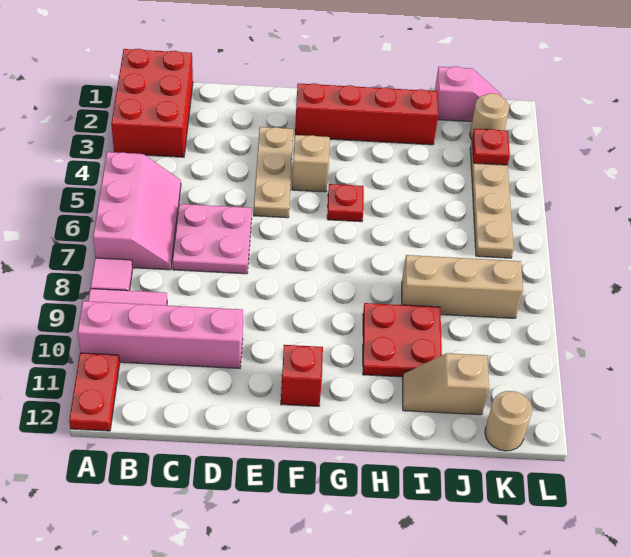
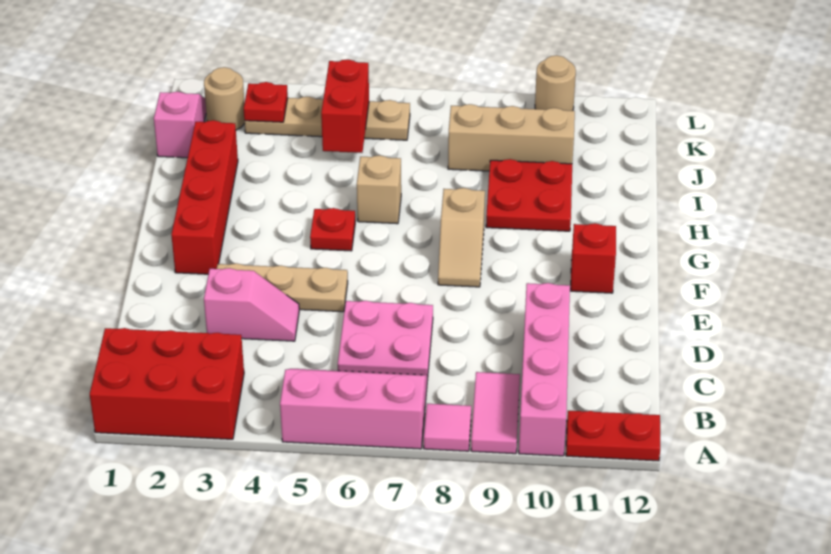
none -> pink 1x2 slope [204,268,299,341]
tan 1x1 brick [292,135,330,192] -> tan 1x1 brick moved to [357,155,401,224]
tan 1x3 brick [402,255,523,318] -> tan 1x3 brick turned to [448,104,575,171]
tan 1x2 slope [402,353,489,415] -> tan 1x2 slope moved to [438,188,485,287]
none -> red 1x2 brick [321,59,369,153]
tan 1x1 round brick [485,391,532,451] -> tan 1x1 round brick moved to [535,55,576,111]

